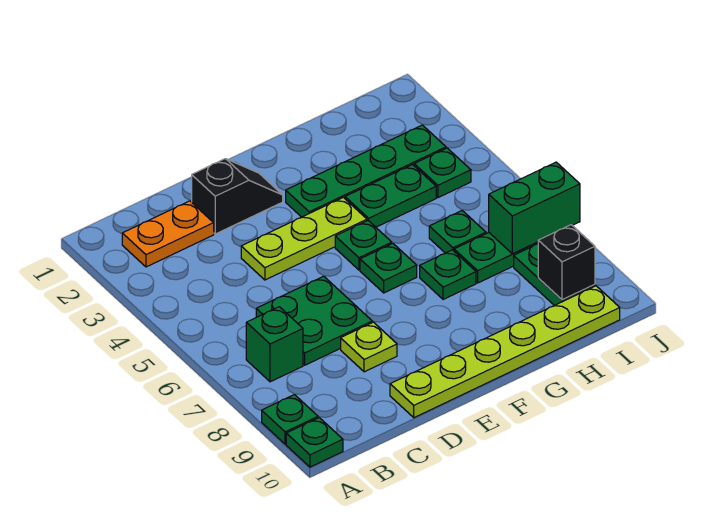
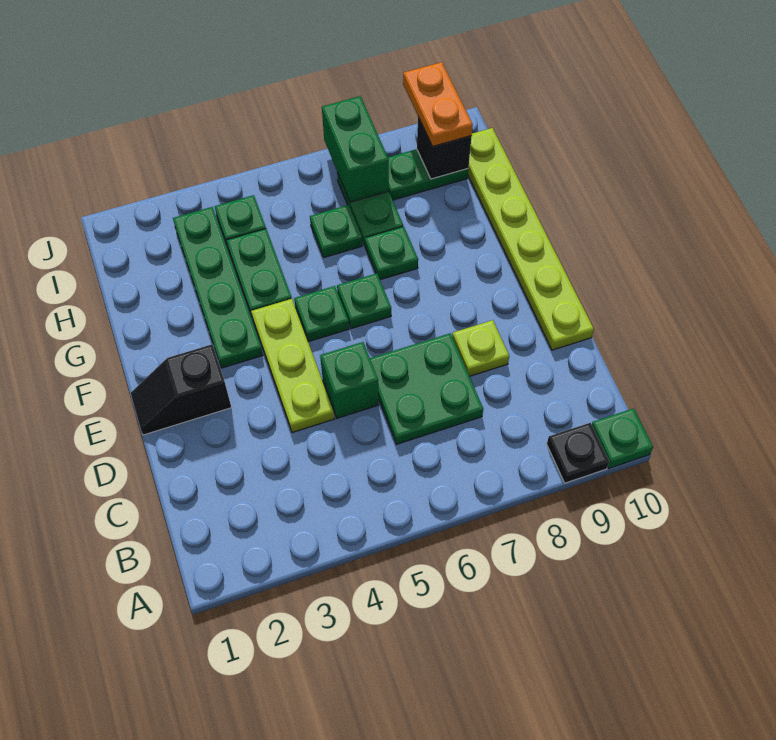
green 1x1 plate [262,395,318,444] -> black 1x1 plate [547,423,609,483]
orange 1x2 plate [122,201,214,267] -> orange 1x2 plate moved to [403,62,473,147]
green 1x1 brick [246,307,303,382] -> green 1x1 brick moved to [320,342,379,418]
black 1x2 slope [192,159,283,234] -> black 1x2 slope turned to [131,345,231,435]

